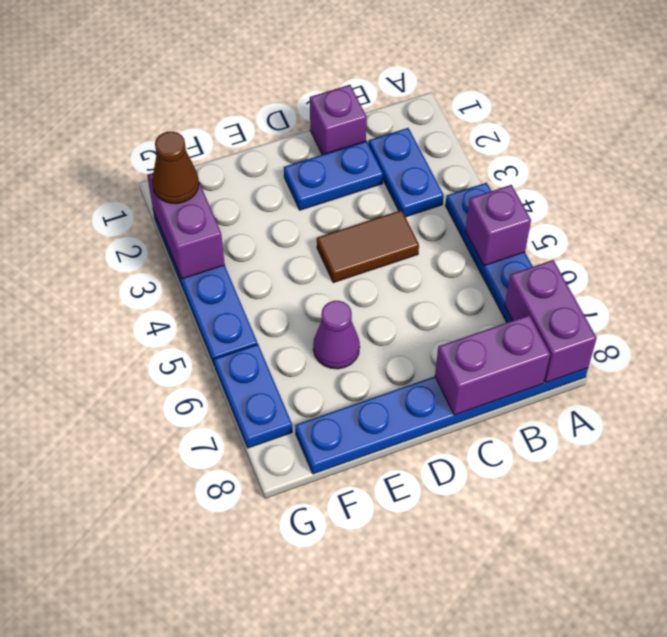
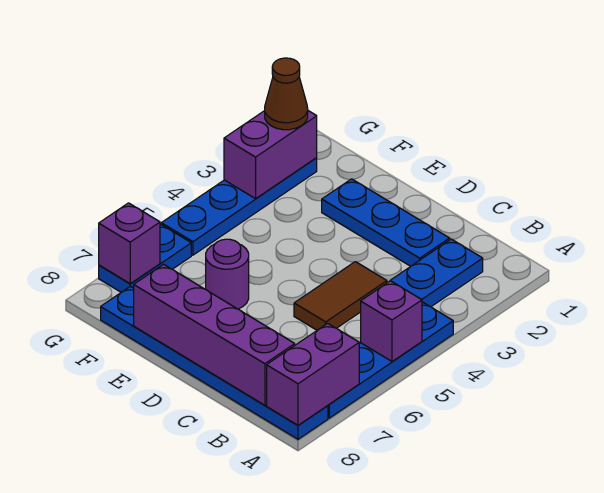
purple 1x2 brick [435,315,550,415] -> purple 1x4 brick [134,264,295,405]
purple 1x1 brick [310,85,367,155] -> purple 1x1 brick moved to [99,203,160,284]
blue 1x2 plate [284,141,383,210] -> blue 1x3 plate [322,179,450,266]
brown 1x2 tile [317,210,419,283] -> brown 1x2 tile turned to [294,262,387,330]
purple 1x1 cone [313,301,360,369] -> purple 1x1 round brick [206,239,249,309]

